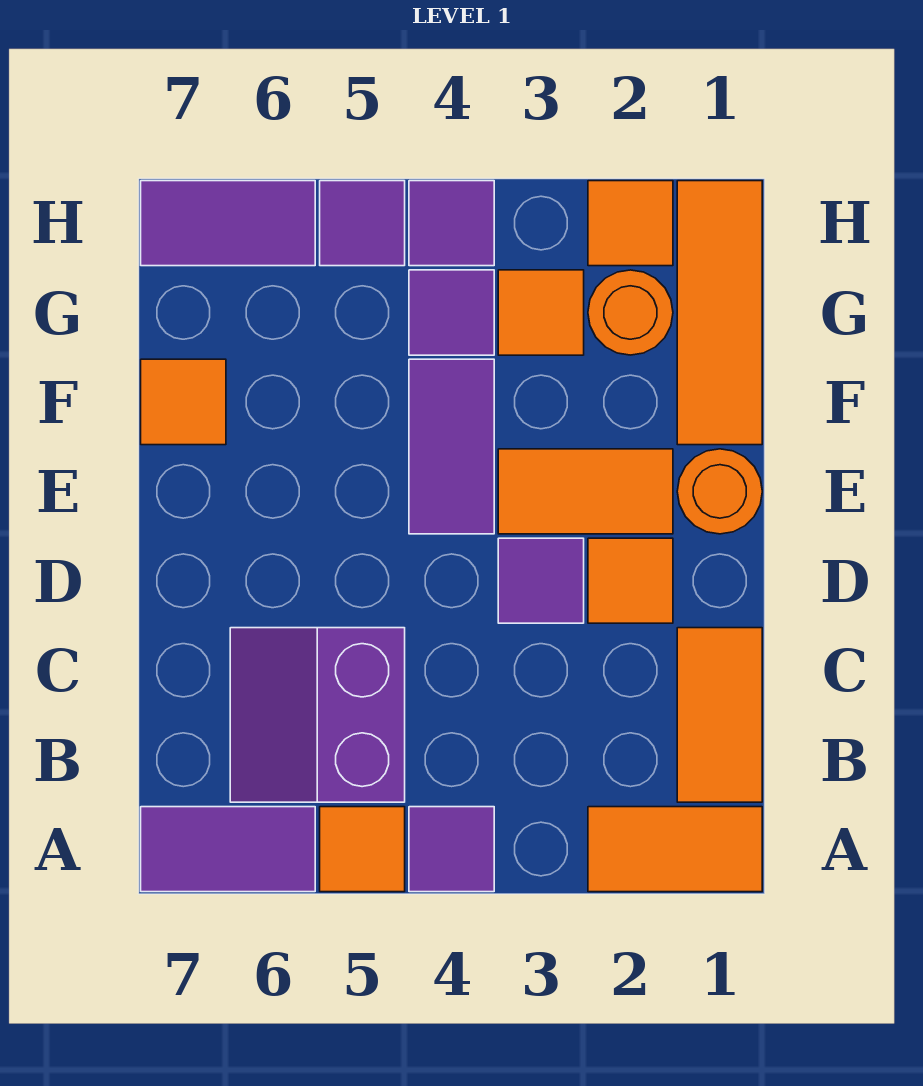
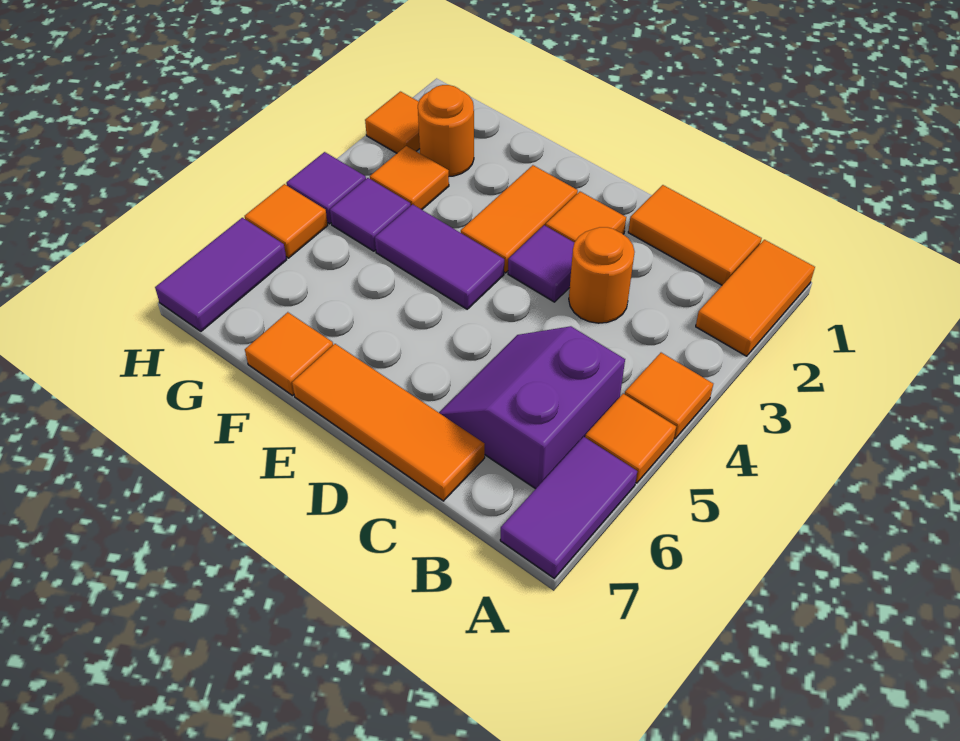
purple 1x1 tile [409,807,494,892] -> orange 1x1 tile [625,353,713,439]
purple 2x2 slope [230,628,405,802] -> purple 2x2 slope turned to [439,326,625,489]
orange 1x1 round brick [677,449,762,534] -> orange 1x1 round brick moved to [569,227,635,323]
orange 1x3 tile [677,181,762,445] -> orange 1x3 tile moved to [292,344,485,501]
purple 1x1 tile [320,181,405,266] -> orange 1x1 tile [245,184,328,258]

